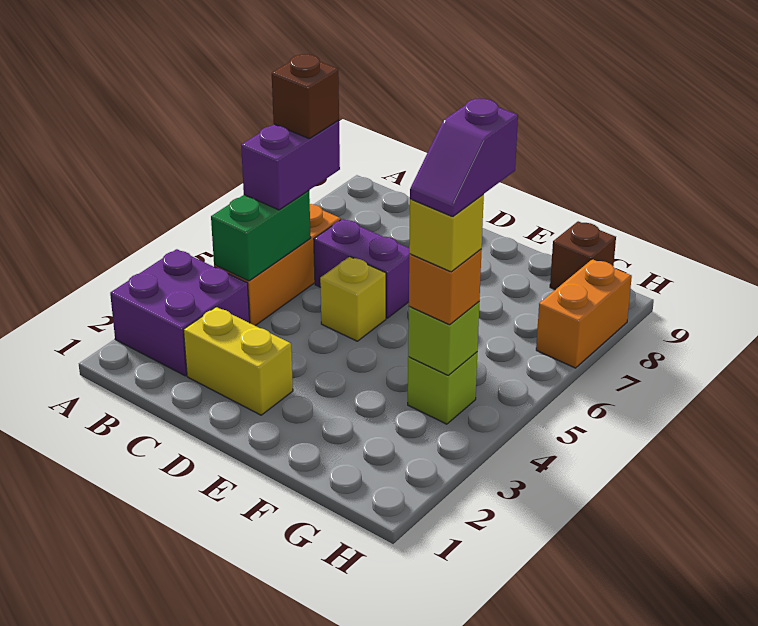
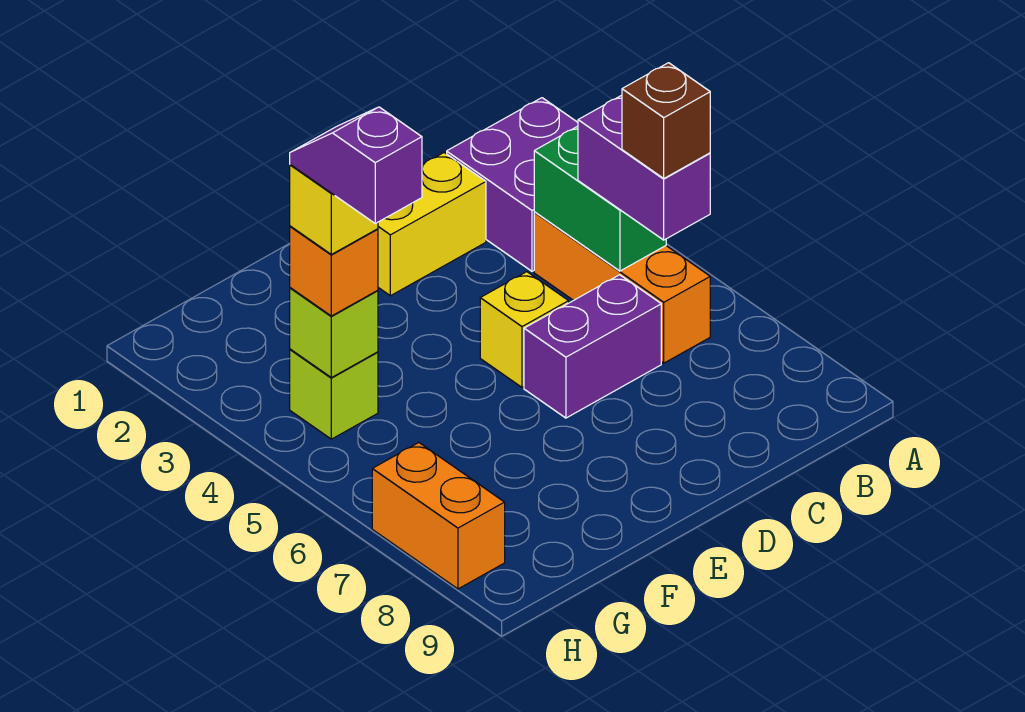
brown 1x1 brick [550,221,616,290] -> none

